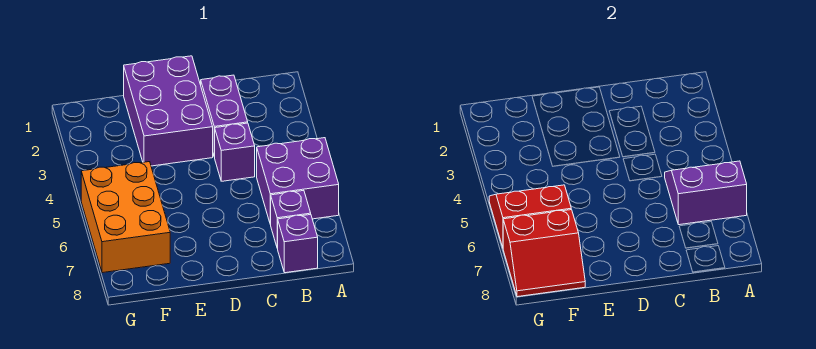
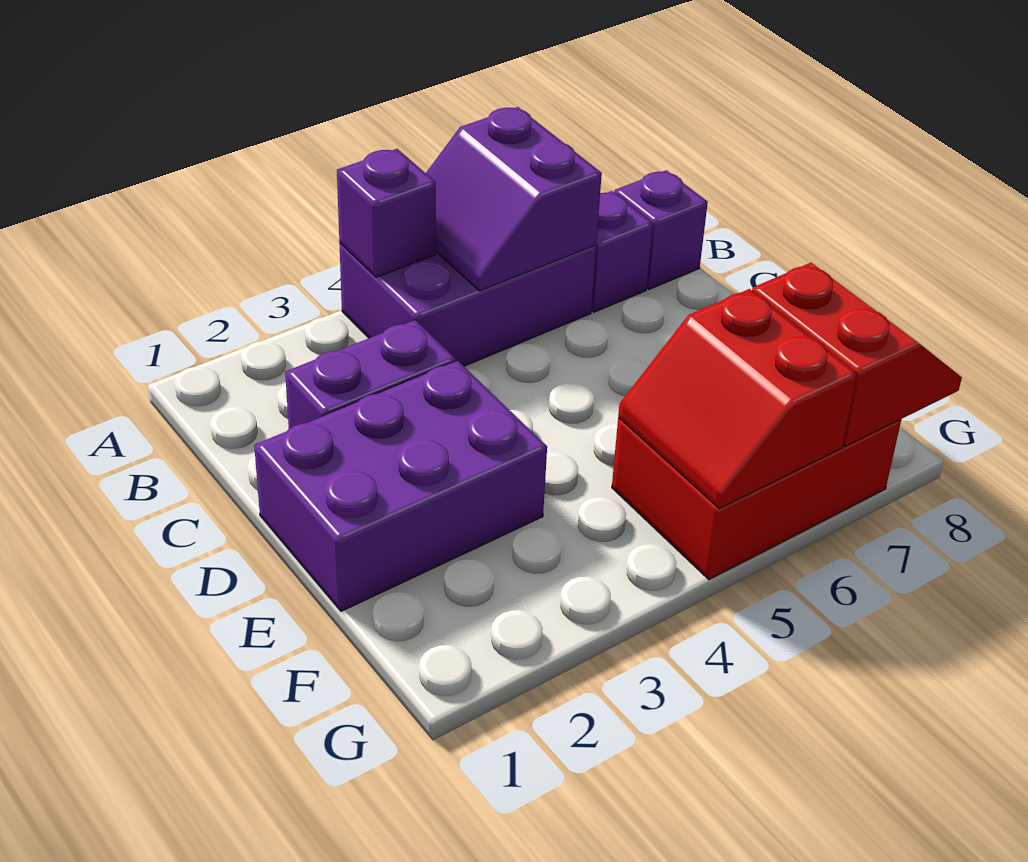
purple 2x2 brick [257,138,339,224] -> purple 2x3 brick [339,243,596,366]
purple 1x1 brick [215,123,255,181] -> purple 1x1 brick moved to [337,149,436,277]
orange 2x3 brick [81,162,170,273] -> red 2x3 brick [612,418,901,580]

